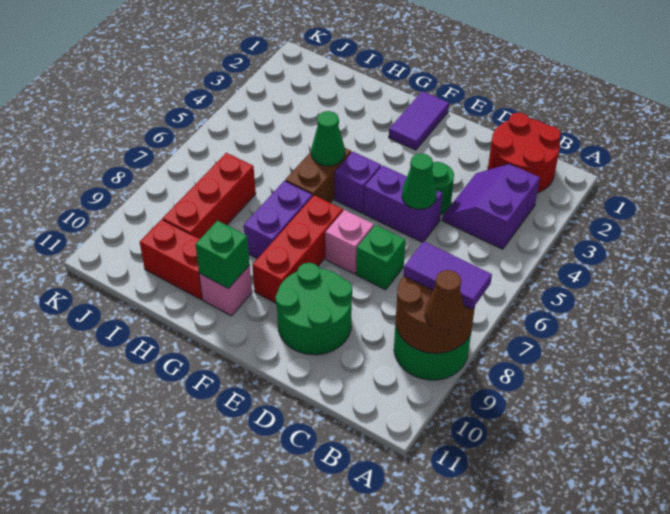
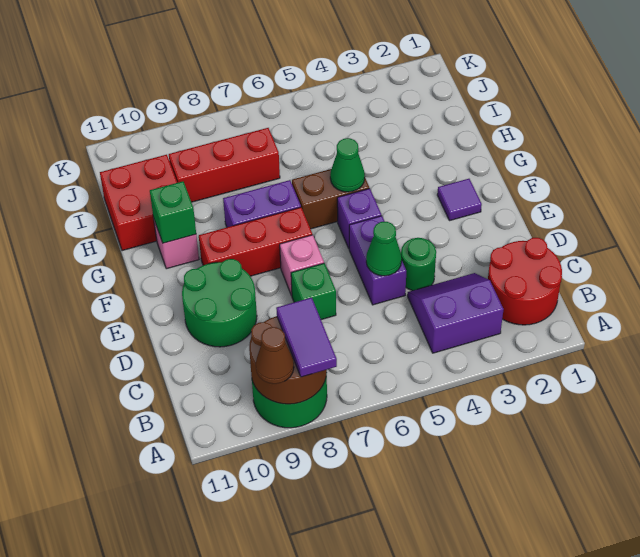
purple 1x2 tile [389,91,449,150] -> purple 1x1 tile [437,179,482,221]
red 1x2 brick [140,219,203,300] -> red 2x2 brick [100,155,177,251]

